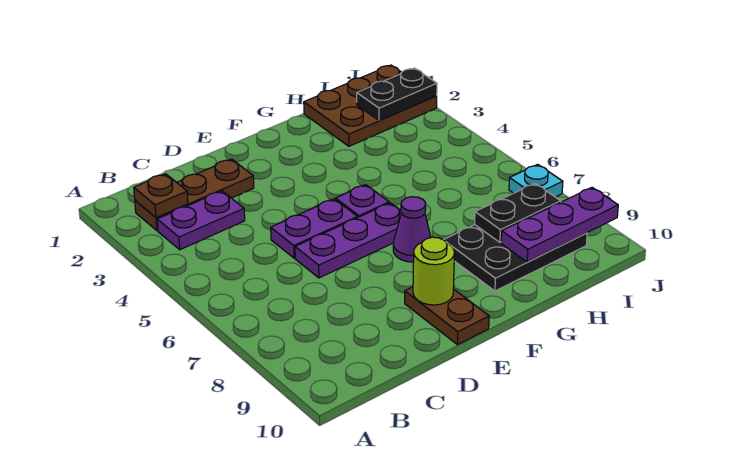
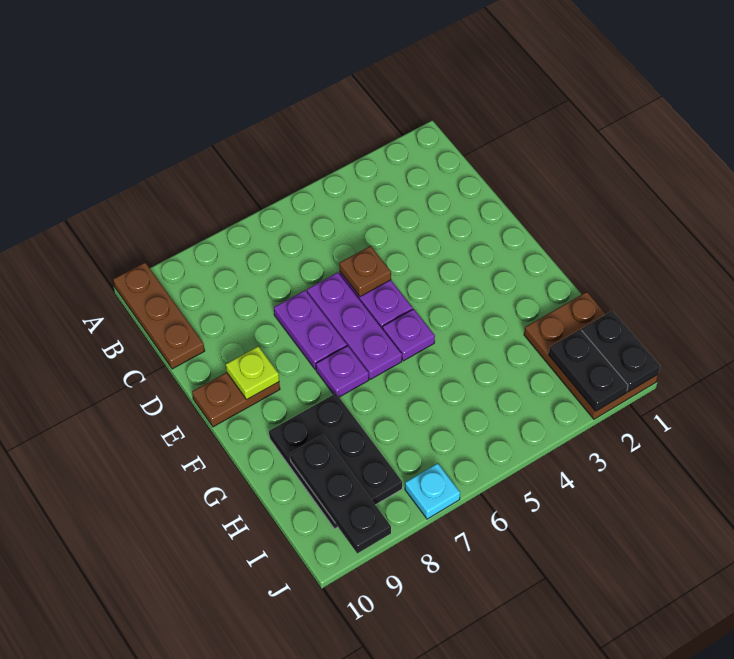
brown 1x3 plate [135,159,254,231] -> brown 1x3 plate moved to [113,263,205,369]
brown 1x1 plate [134,174,188,218] -> brown 1x1 plate moved to [340,246,391,297]
purple 1x2 plate [157,191,245,250] -> purple 1x2 plate moved to [274,290,347,370]
lime 1x1 round brick [413,237,454,305] -> lime 1x1 plate [226,346,279,399]
purple 1x1 cone [393,197,431,262] -> purple 1x1 plate [316,346,369,397]
black 1x2 plate [475,184,561,242] -> black 1x2 plate moved to [582,311,660,392]
purple 1x3 plate [501,188,618,262] -> black 1x3 plate [290,435,391,553]

